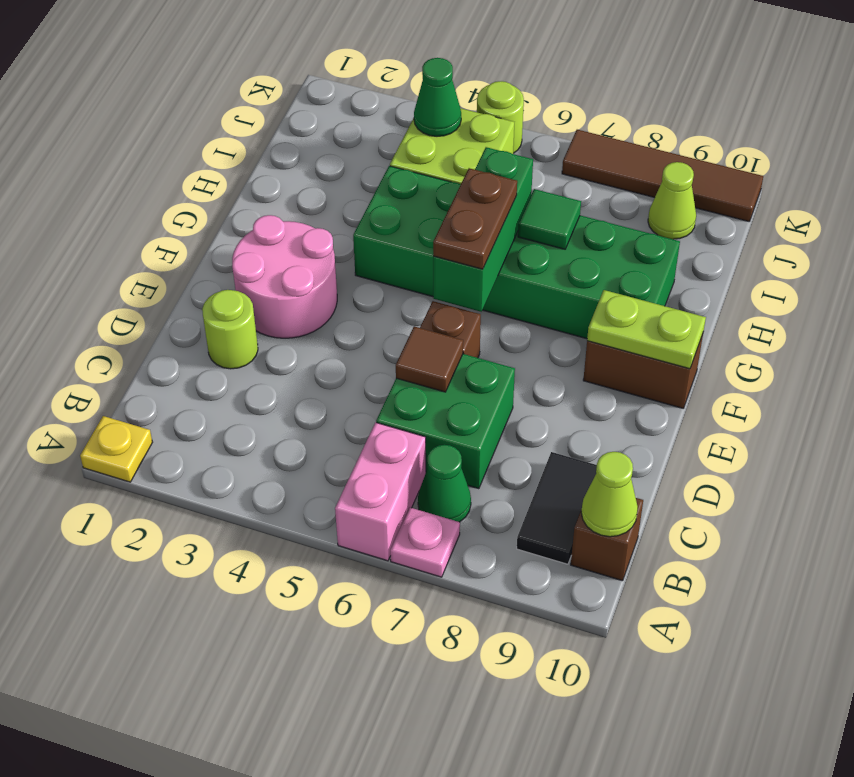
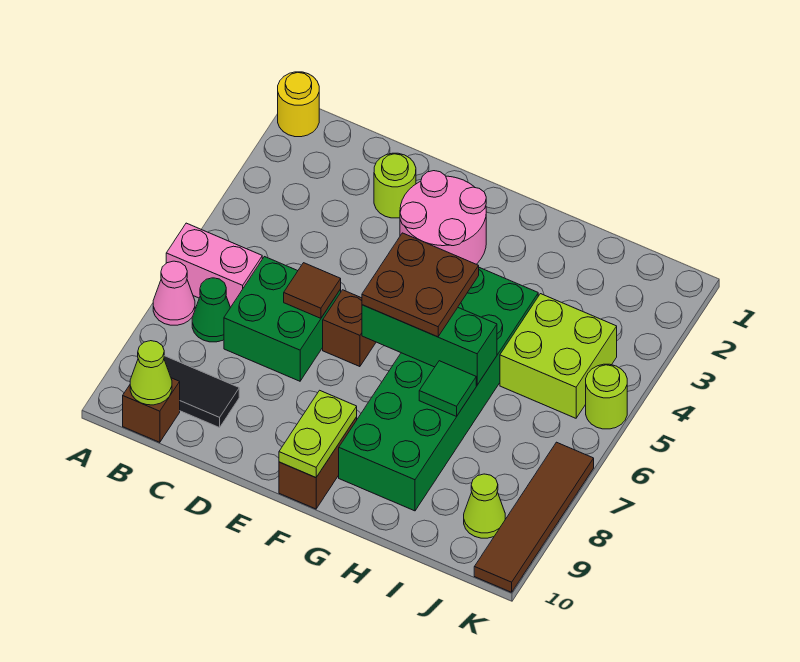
yellow 1x1 plate [80,416,153,482] -> yellow 1x1 round brick [278,72,319,137]
pink 1x1 plate [390,507,460,577] -> pink 1x1 cone [153,261,195,325]
brown 1x2 plate [433,168,517,269] -> brown 2x2 plate [362,233,479,337]
green 1x1 cone [414,58,461,136] -> none

